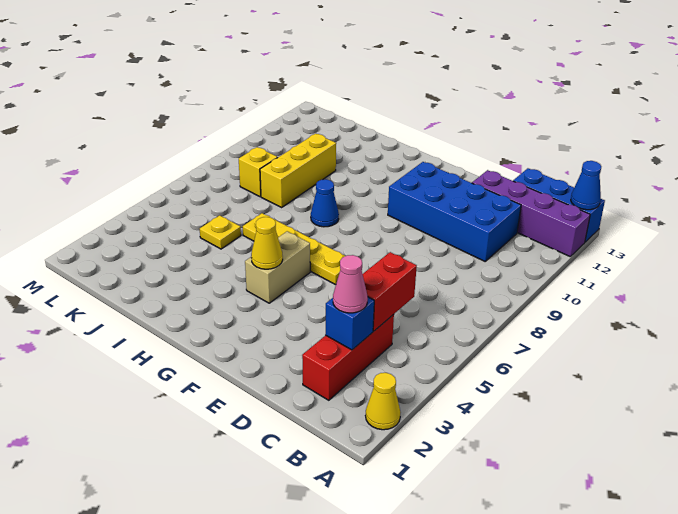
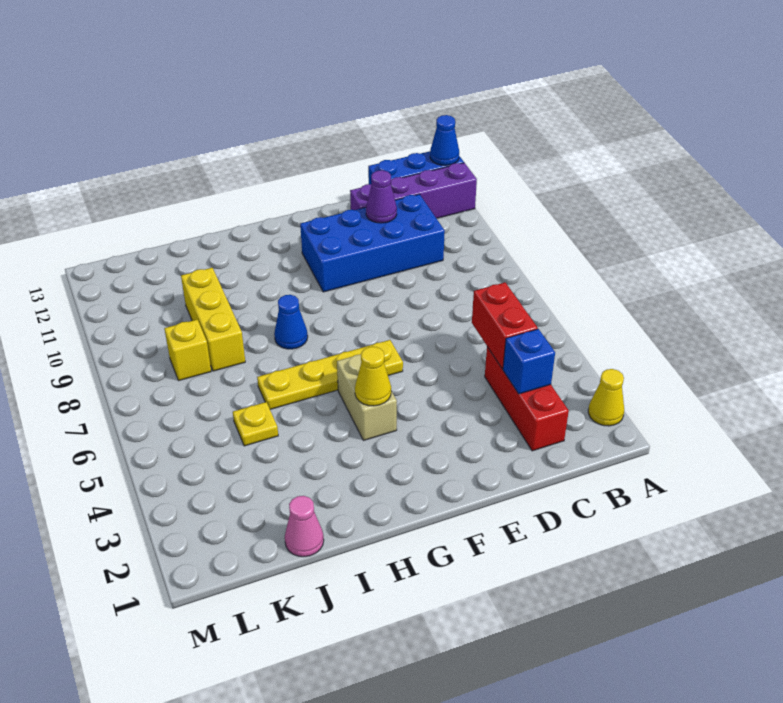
pink 1x1 cone [333,255,368,313] -> pink 1x1 cone moved to [285,496,324,557]
none -> purple 1x1 cone [366,170,397,223]

